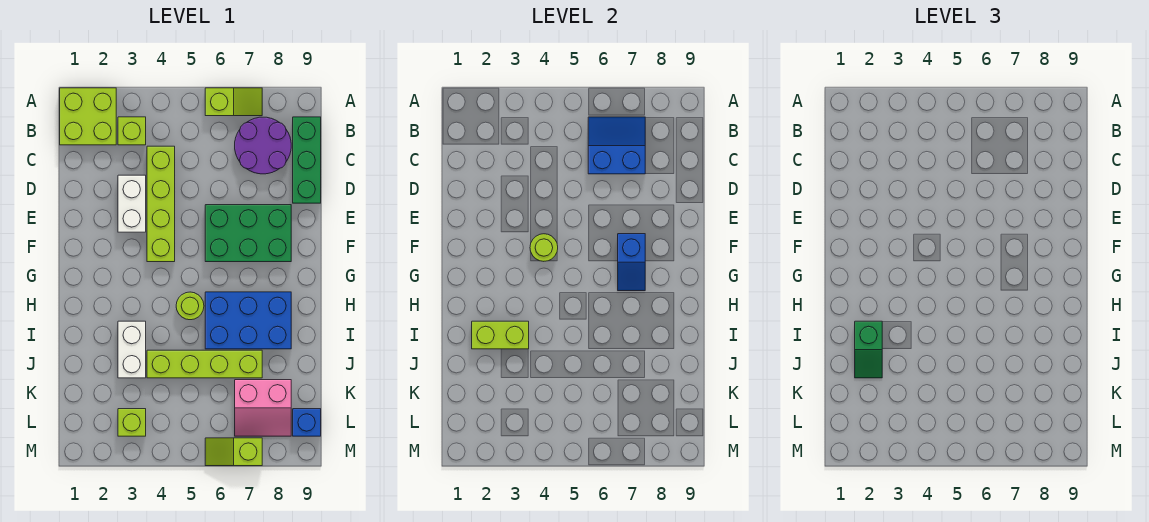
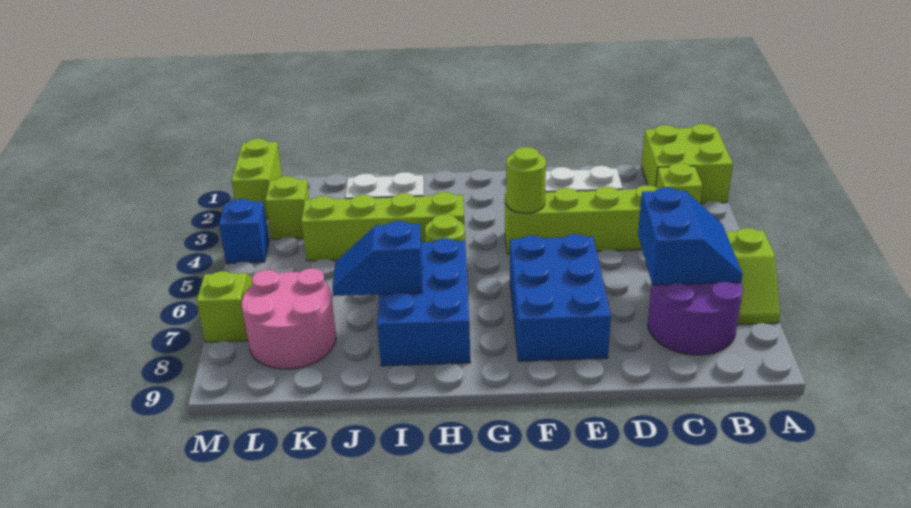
green 1x3 brick [293,117,321,203] -> none
green 2x3 brick [205,205,291,262] -> blue 2x3 brick [510,234,611,361]
blue 1x2 slope [618,234,645,291] -> blue 1x2 slope moved to [332,221,423,296]
lime 1x2 brick [472,321,529,349] -> lime 1x2 brick moved to [231,139,282,218]
green 1x2 slope [855,321,882,378] -> none
lime 1x4 brick [147,350,262,378] -> lime 1x4 brick turned to [301,192,464,261]
pink 2x2 slope [235,380,291,436] -> pink 2x2 round brick [242,268,336,369]
blue 1x1 brick [293,409,321,436] -> blue 1x1 brick moved to [219,199,269,264]

